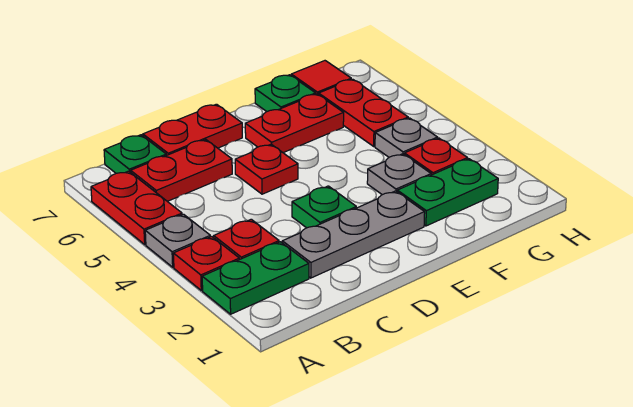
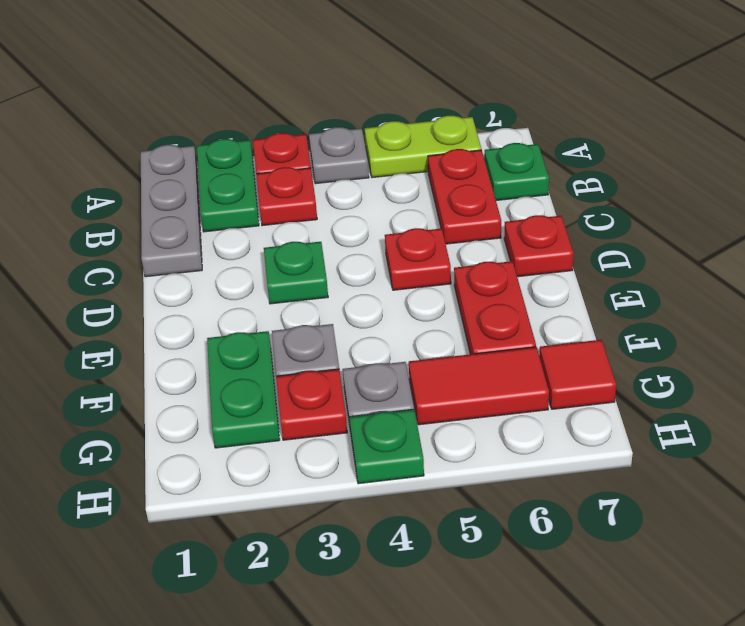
red 1x2 plate [91,171,182,244] -> lime 1x2 plate [365,116,481,178]
grey 1x3 plate [282,191,425,278] -> grey 1x3 plate moved to [141,145,202,277]
red 1x2 plate [143,104,242,155] -> red 1x1 plate [504,215,574,277]
green 1x1 plate [255,75,316,112] -> green 1x1 plate moved to [350,410,424,484]
red 1x2 plate [319,79,408,146] -> red 1x2 tile [409,347,549,425]

